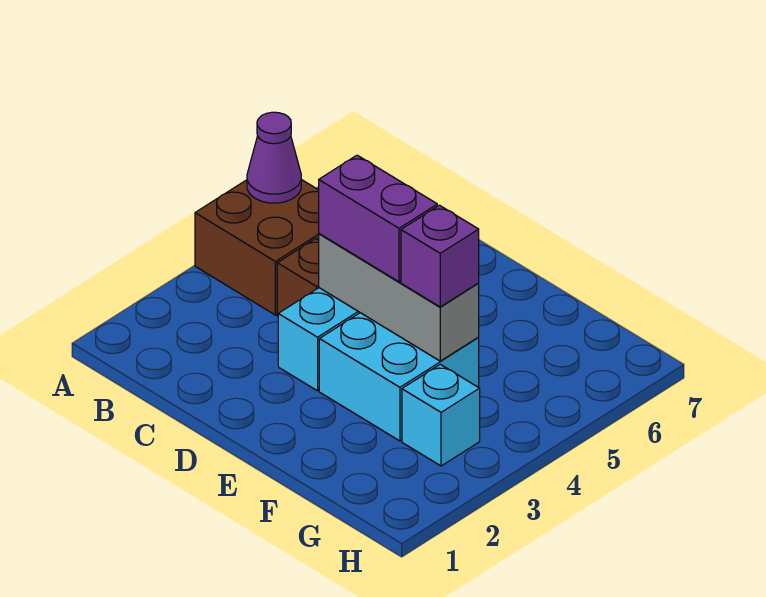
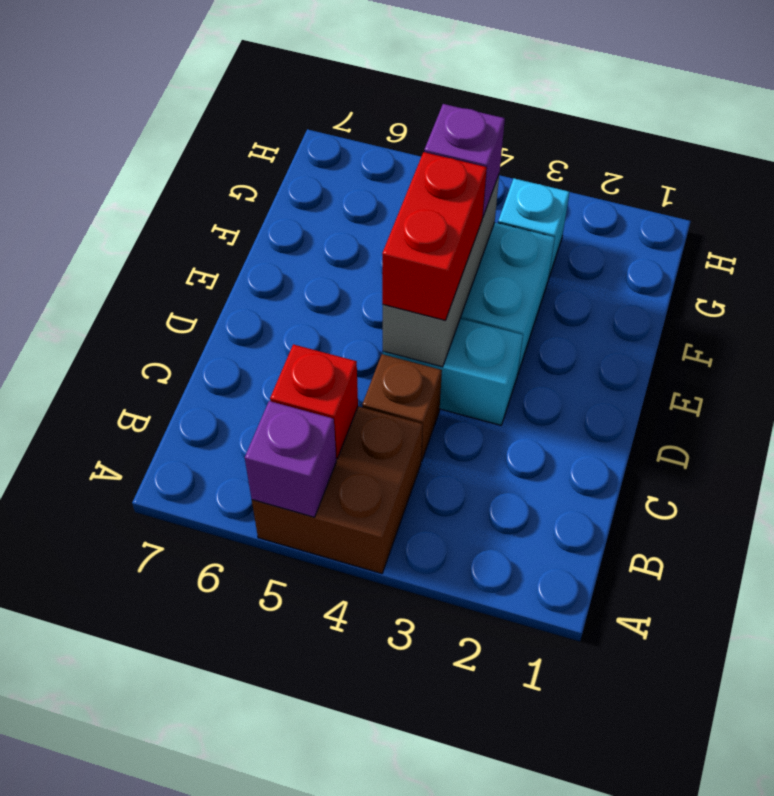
purple 1x1 cone [247,112,301,203] -> purple 1x1 brick [245,401,336,517]
none -> red 1x1 brick [270,344,358,459]
purple 1x2 brick [319,155,437,282] -> red 1x2 brick [382,152,487,321]

